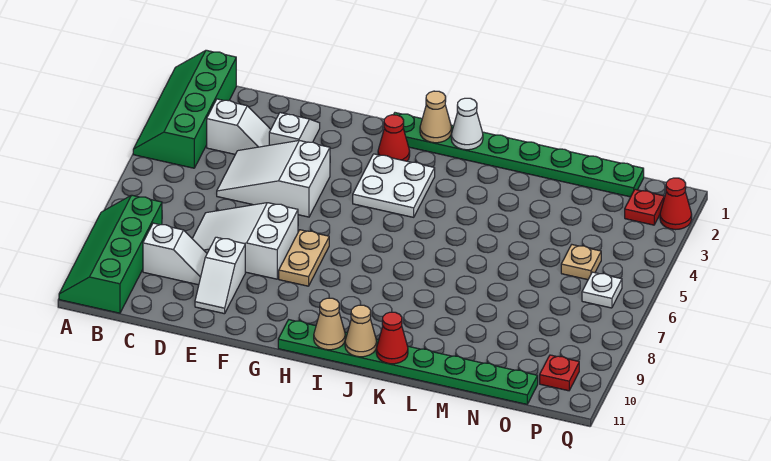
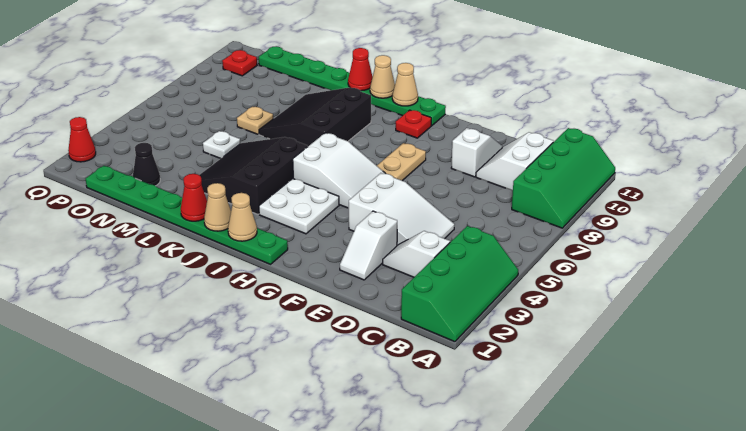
white 1x2 slope [143,223,207,285] -> white 2x2 slope [476,132,554,191]
white 2x3 slope [192,203,298,279] -> white 2x3 slope moved to [293,133,386,208]
red 1x1 cone [378,115,410,161] -> red 1x1 cone moved to [181,174,207,221]
white 1x1 cone [451,98,483,150] -> tan 1x1 cone [204,183,231,231]
none -> black 3x3 slope [200,137,308,214]
none -> black 3x3 slope [259,88,371,146]
none -> black 1x1 cone [133,143,160,186]
tan 1x1 plate [561,245,601,280] -> tan 1x1 plate moved to [237,107,273,134]
red 1x1 plate [625,189,664,225] -> red 1x1 plate moved to [396,110,431,138]
white 1x1 plate [582,272,622,308] -> white 1x1 plate moved to [203,131,240,159]

